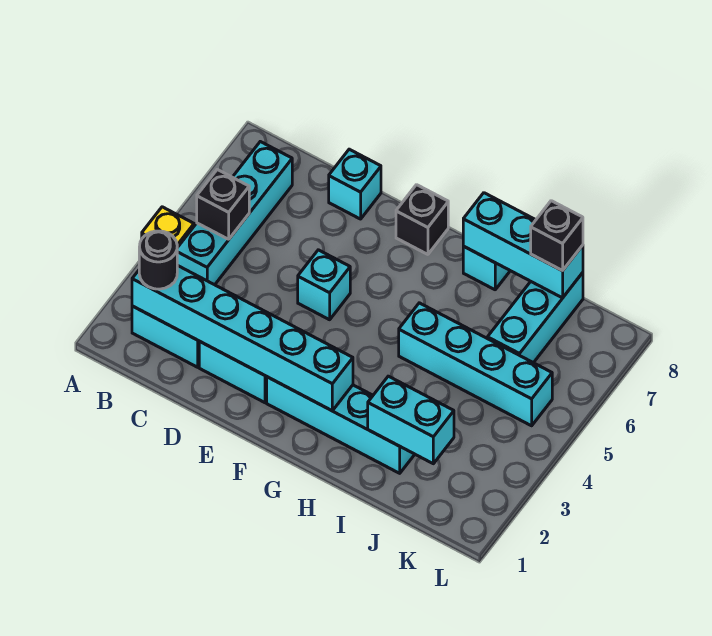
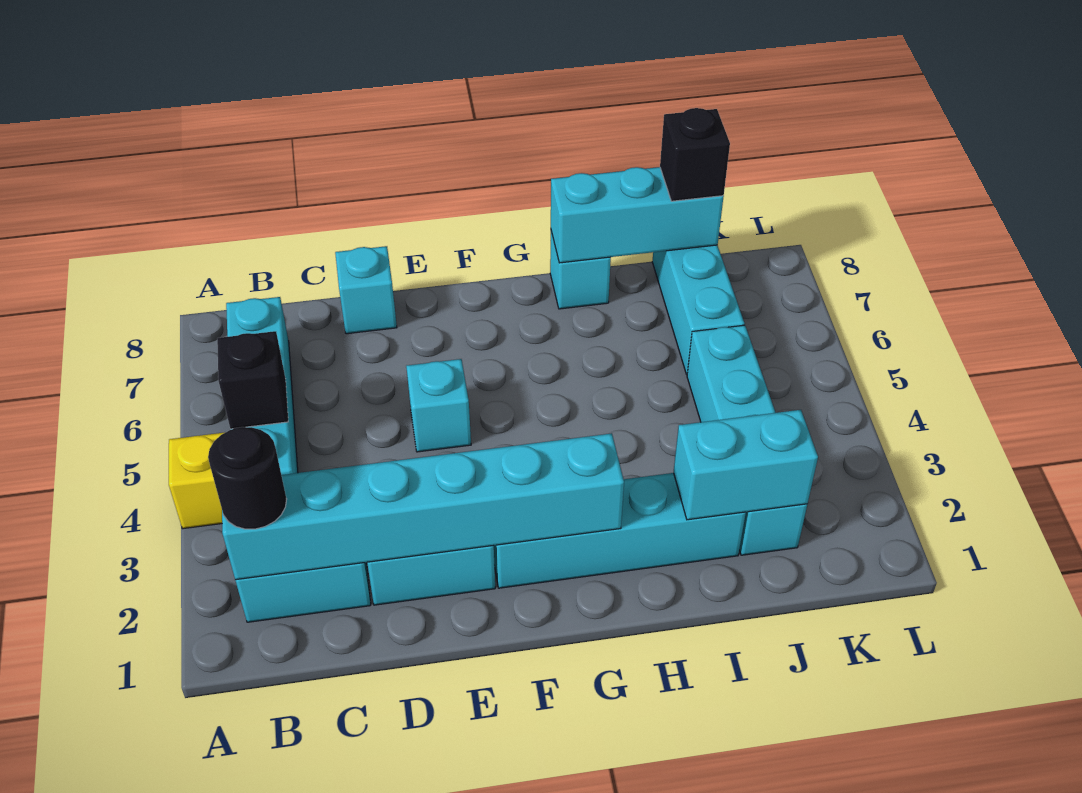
black 1x1 brick [396,185,448,254] -> none
cyan 1x4 brick [399,303,552,426] -> cyan 1x4 brick turned to [687,325,807,555]

